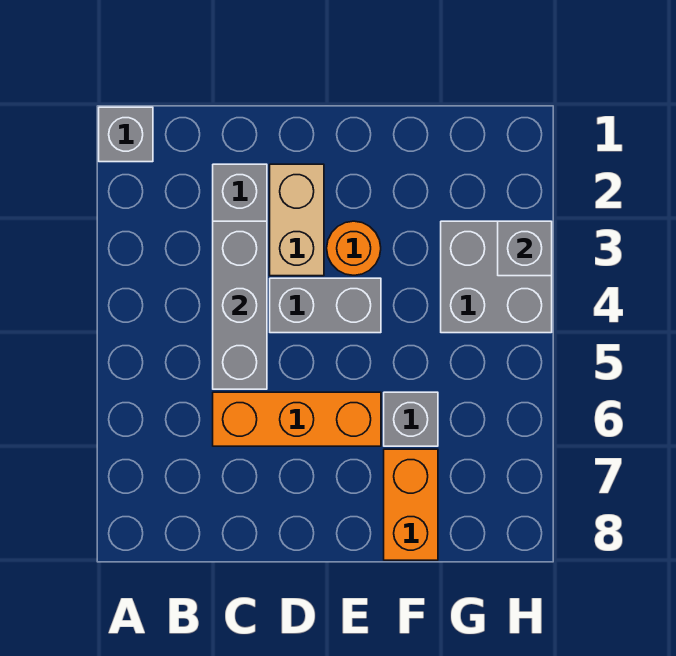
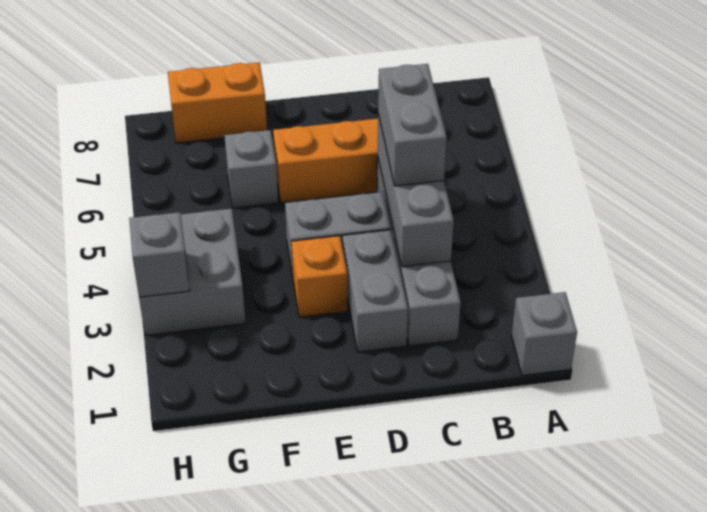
none -> grey 1x2 brick [378,64,447,186]
tan 1x2 brick [270,164,324,276] -> grey 1x2 brick [343,230,408,352]
orange 1x1 round brick [327,221,381,275] -> orange 1x1 brick [291,236,347,317]
orange 1x2 brick [384,449,438,560] -> orange 1x2 brick turned to [168,62,267,143]

